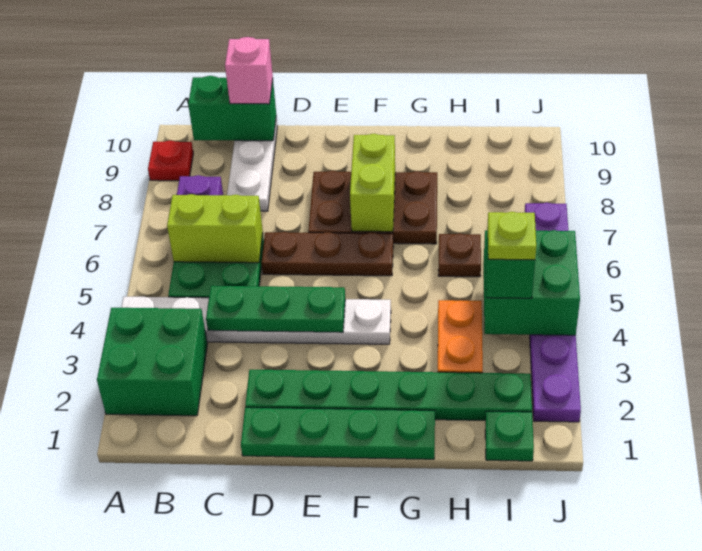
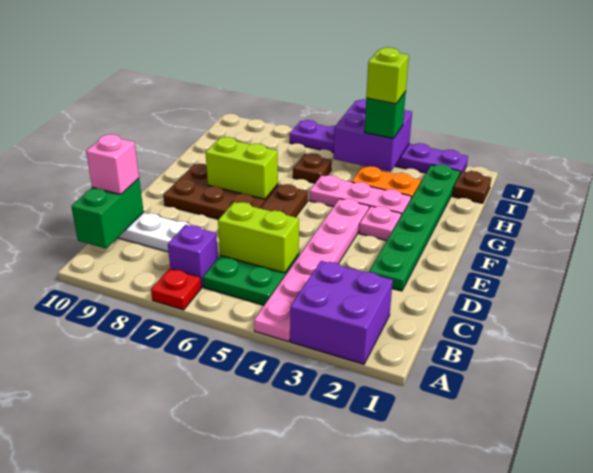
green 2x2 brick [97,308,207,416] -> purple 2x2 brick [290,261,393,364]
white 1x6 plate [121,297,391,344] -> pink 1x6 plate [254,199,369,342]
red 1x1 plate [148,140,193,181] -> red 1x1 plate moved to [151,269,201,310]
lime 1x2 brick [167,194,263,263] -> lime 1x2 brick turned to [218,202,299,273]
green 1x3 plate [206,286,345,332] -> none
green 1x4 plate [241,407,435,459] -> none
brown 2x3 plate [308,171,437,244] -> brown 2x3 plate turned to [163,164,278,219]
none -> pink 1x1 plate [359,206,401,241]
none -> pink 1x3 plate [310,175,411,216]
green 1x1 plate [485,411,534,461] -> brown 1x1 plate [453,171,491,203]
green 2x2 brick [483,230,580,335] -> purple 2x2 brick [334,99,412,172]
lime 1x1 plate [488,212,536,260] -> lime 1x1 brick [366,47,409,104]

